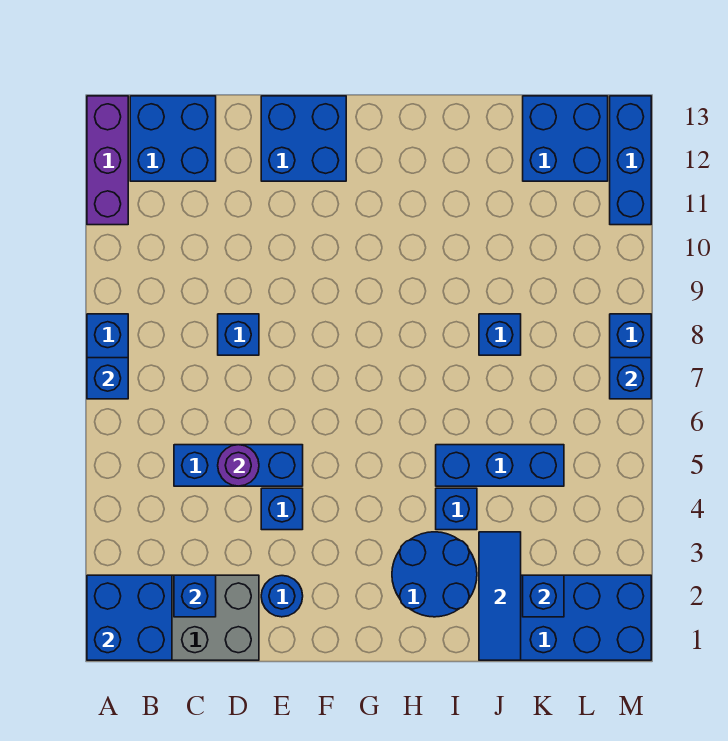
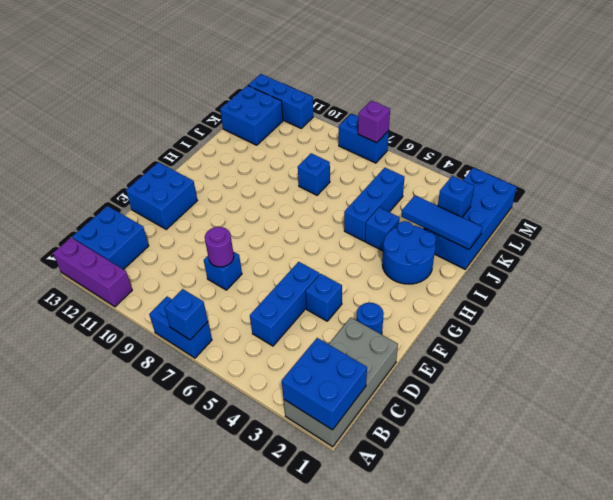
blue 1x1 brick [174,575,216,617] -> none
purple 1x1 round brick [218,445,259,486] -> purple 1x1 round brick moved to [205,227,234,267]
blue 1x1 brick [610,358,651,399] -> purple 1x1 brick [358,101,390,143]

